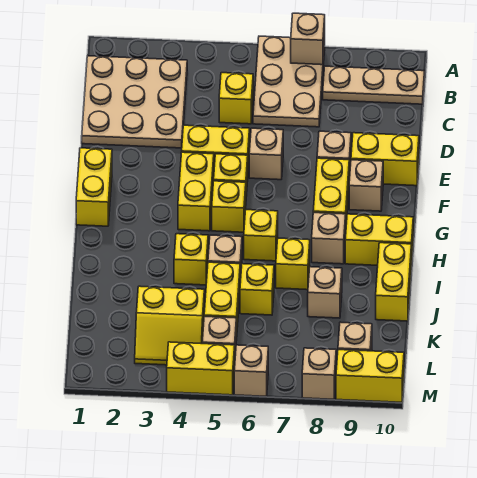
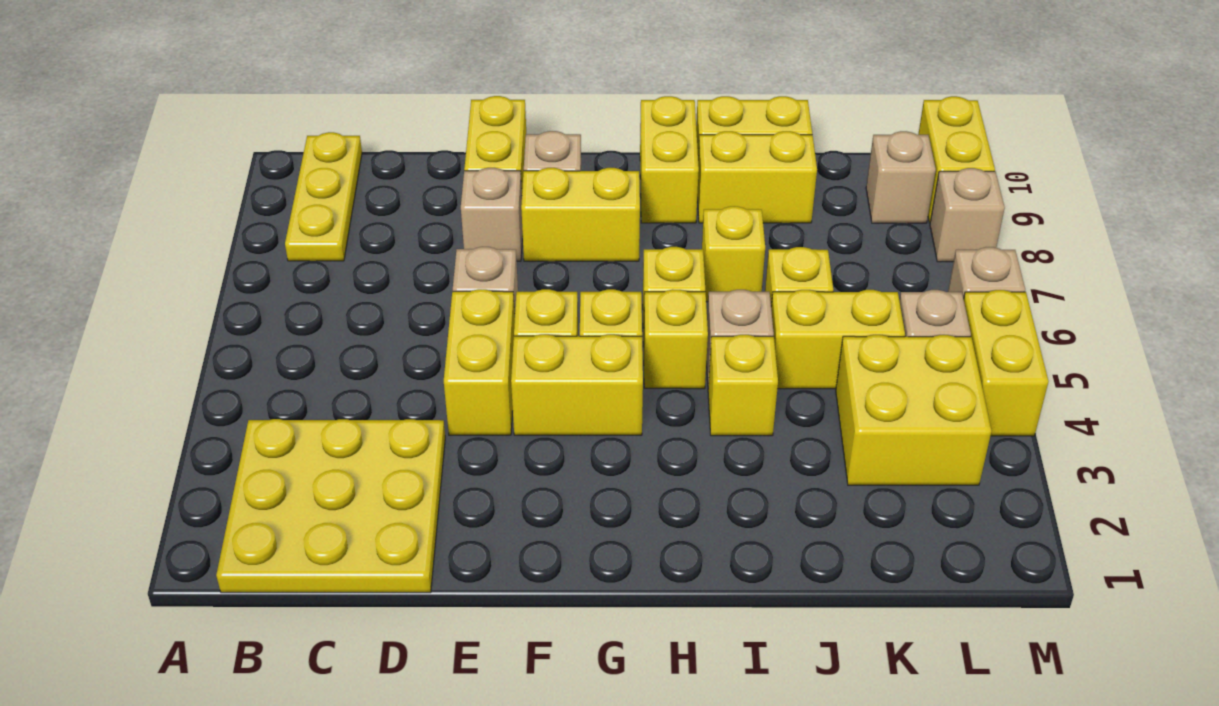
tan 2x3 plate [253,36,325,127] -> none
tan 1x1 brick [291,13,325,65] -> none
tan 3x3 plate [82,56,187,148] -> yellow 3x3 plate [216,419,445,593]
tan 1x3 plate [323,66,425,104] -> yellow 1x3 plate [285,132,362,261]
yellow 1x1 brick [219,73,253,124] -> yellow 1x1 brick moved to [643,289,708,389]
yellow 1x2 brick [76,148,112,226] -> yellow 1x2 brick moved to [697,131,817,223]
tan 1x1 brick [312,213,346,264] -> none
tan 1x1 brick [308,267,342,318] -> none
yellow 2x2 slope [135,286,204,365] -> yellow 2x2 brick [836,335,991,485]

